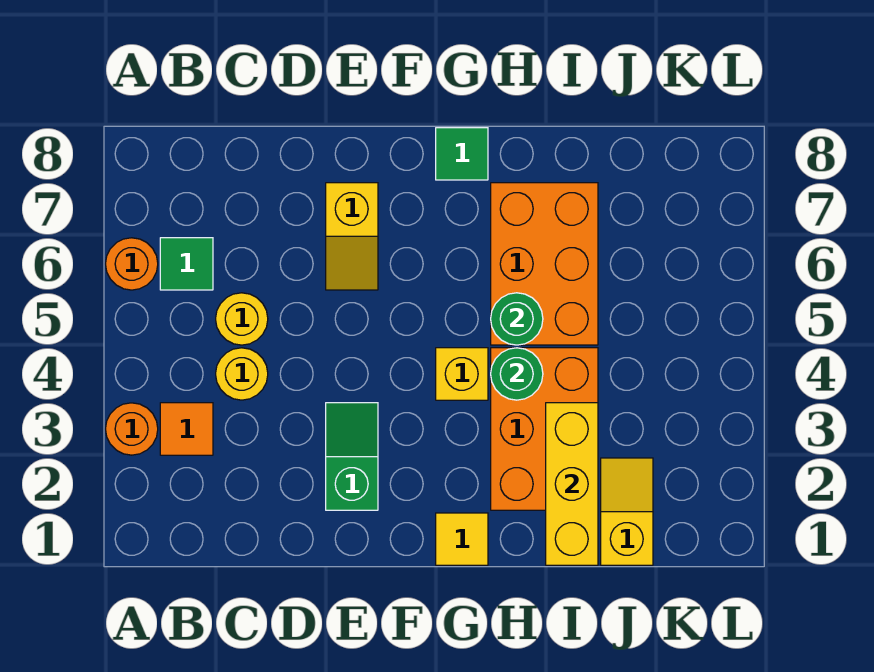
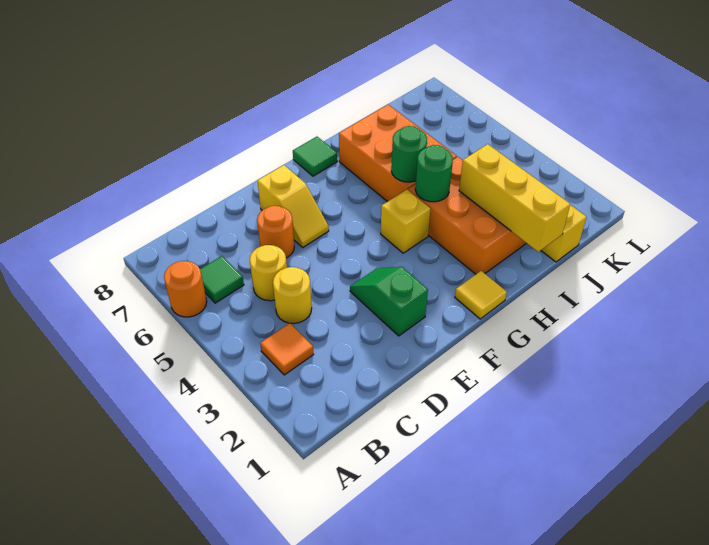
orange 1x1 round brick [106,403,158,455] -> orange 1x1 round brick moved to [257,206,294,258]

